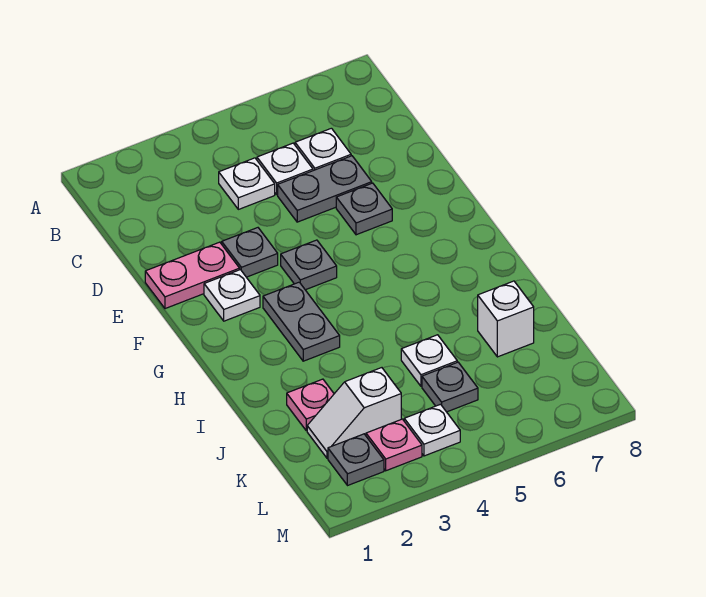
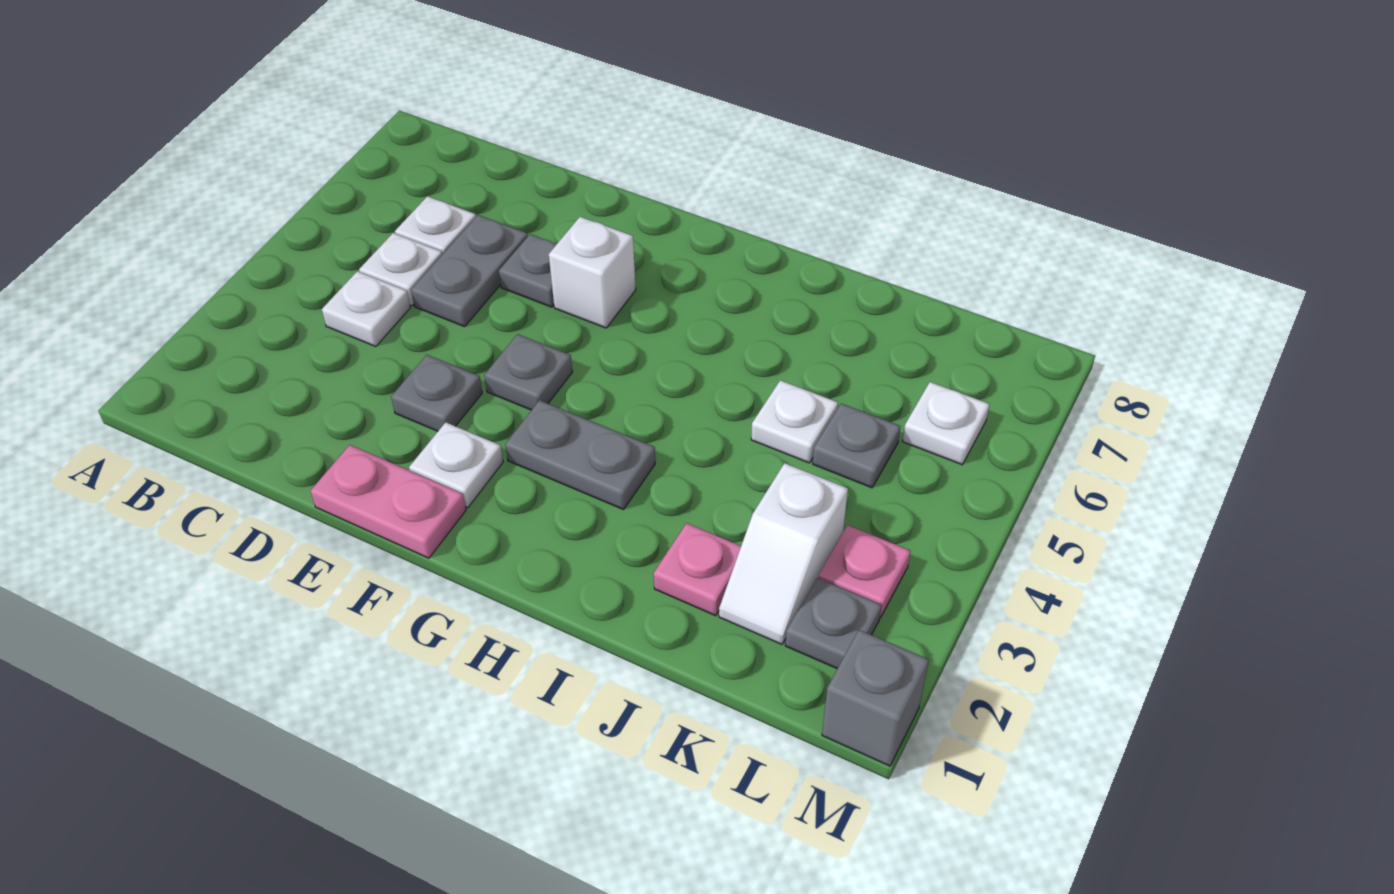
pink 1x2 plate [145,242,240,309] -> pink 1x2 plate turned to [310,445,466,558]
white 1x1 brick [478,281,534,357] -> white 1x1 brick moved to [549,217,636,328]
white 1x1 plate [404,404,460,456] -> white 1x1 plate moved to [902,382,989,465]
none -> grey 1x1 brick [822,630,929,766]

